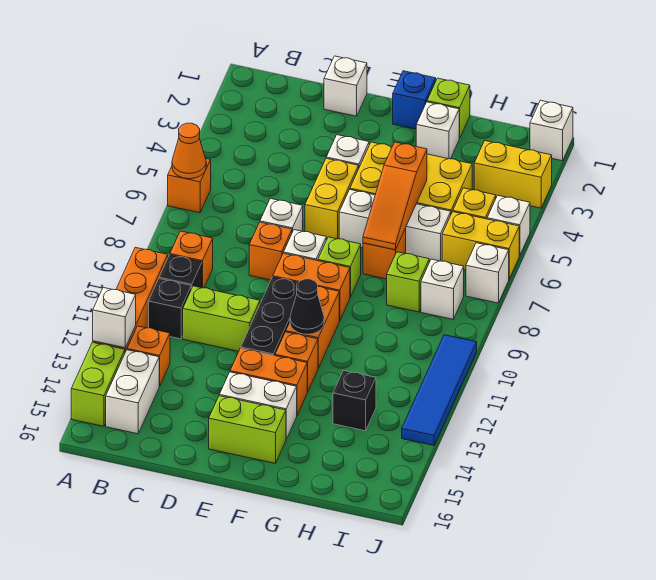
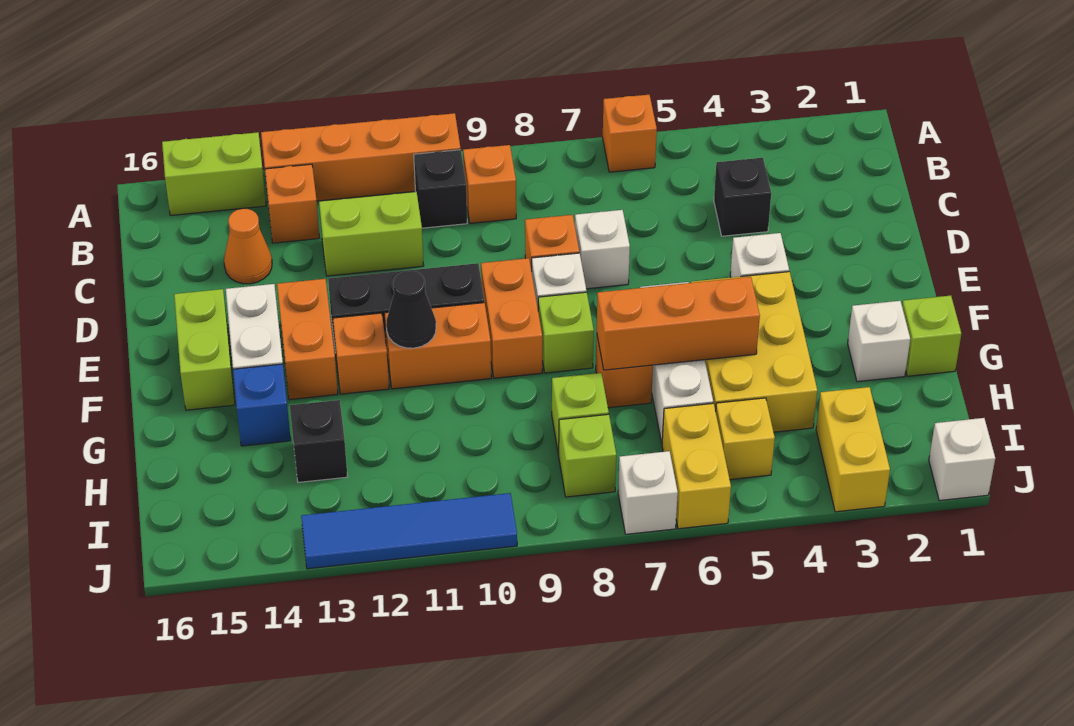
orange 1x1 cone [172,123,206,179] -> orange 1x1 cone moved to [224,209,272,284]
white 1x1 brick [93,288,136,348] -> none
black 1x1 brick [149,279,191,339] -> black 1x1 brick moved to [714,158,771,236]
white 1x2 brick [106,350,159,434] -> none
lime 1x2 brick [183,286,260,351] -> lime 1x2 brick turned to [319,192,424,276]
white 1x1 brick [324,56,367,116] -> none
yellow 1x2 brick [305,158,359,240] -> none
blue 1x1 brick [393,71,436,129] -> blue 1x1 brick moved to [233,364,291,446]
orange 1x3 slope [363,142,427,250] -> orange 1x3 brick [597,277,760,370]
white 1x1 brick [421,259,464,319] -> lime 1x1 brick [559,414,616,497]
white 1x1 brick [487,196,530,256] -> none

